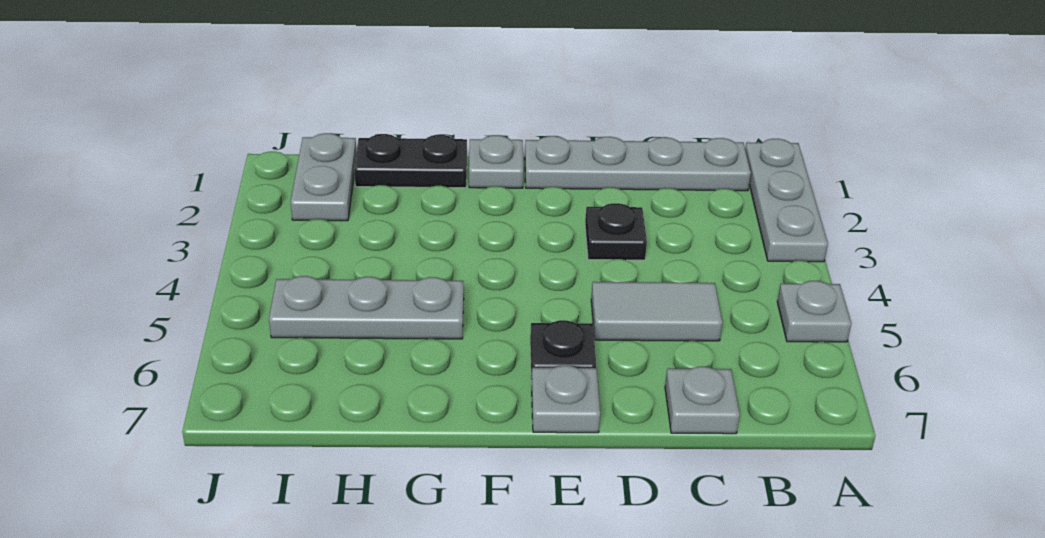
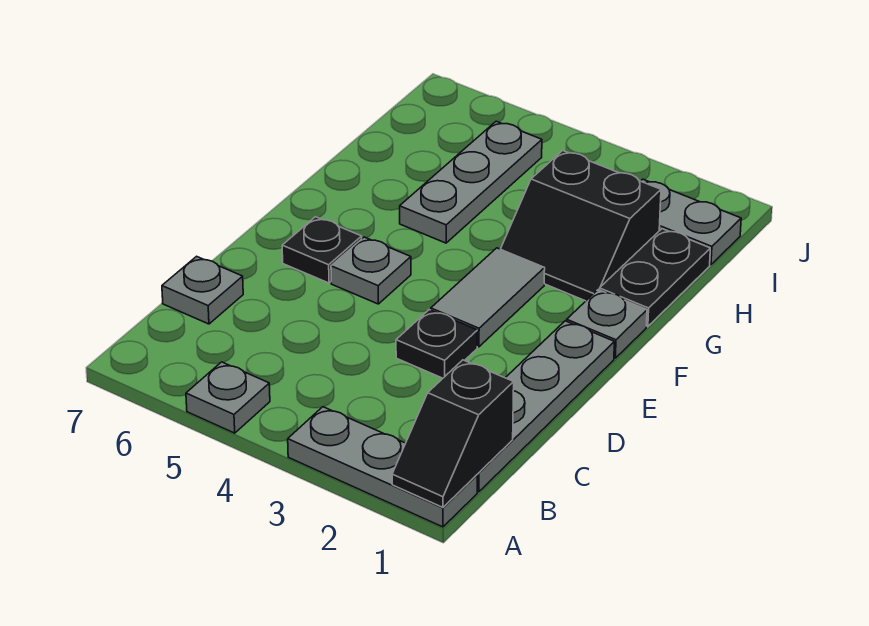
none -> black 1x2 slope [392,360,514,507]
grey 1x2 tile [591,282,722,341] -> grey 1x2 tile moved to [431,248,545,347]
grey 1x1 plate [532,366,600,433] -> grey 1x1 plate moved to [331,237,411,304]
none -> black 2x2 slope [501,151,661,301]

